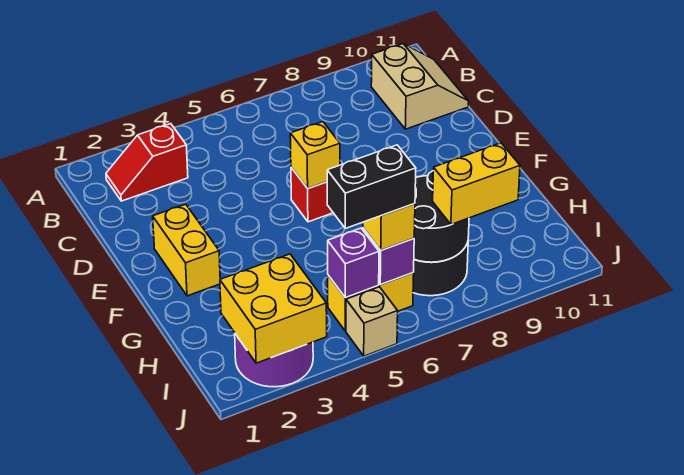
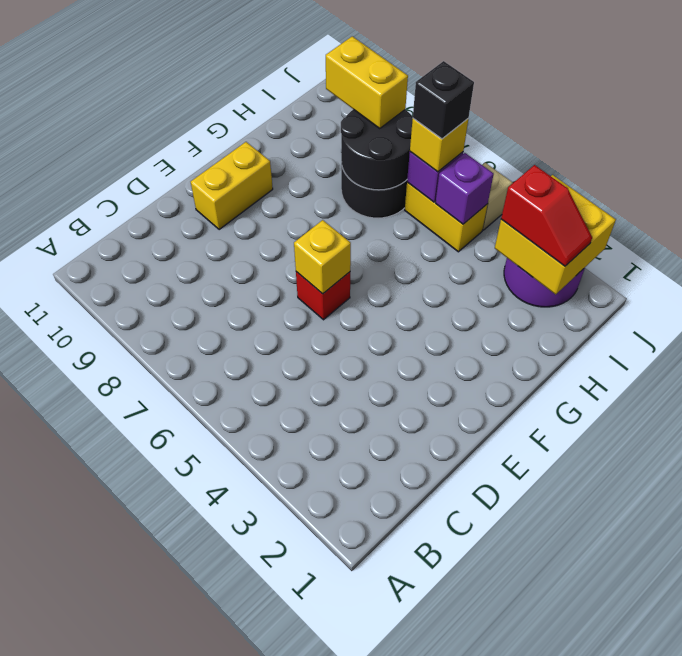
red 1x2 slope [106,124,188,201] -> red 1x2 slope moved to [501,165,592,266]
tan 2x2 slope [371,44,469,129] -> none
yellow 1x2 brick [153,204,220,296] -> yellow 1x2 brick moved to [191,142,273,230]
black 1x2 brick [327,145,416,228] -> black 1x1 brick [413,61,474,139]

